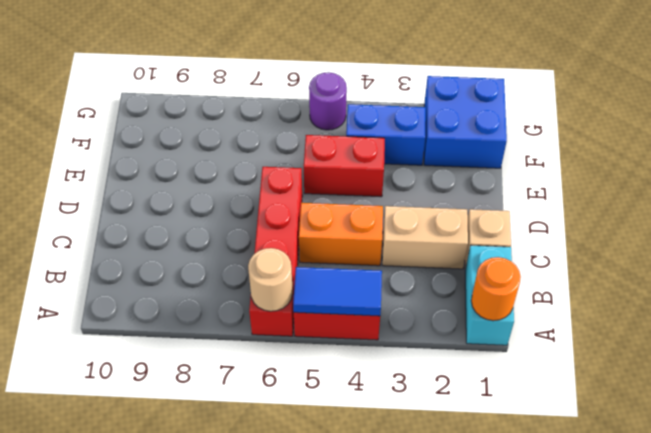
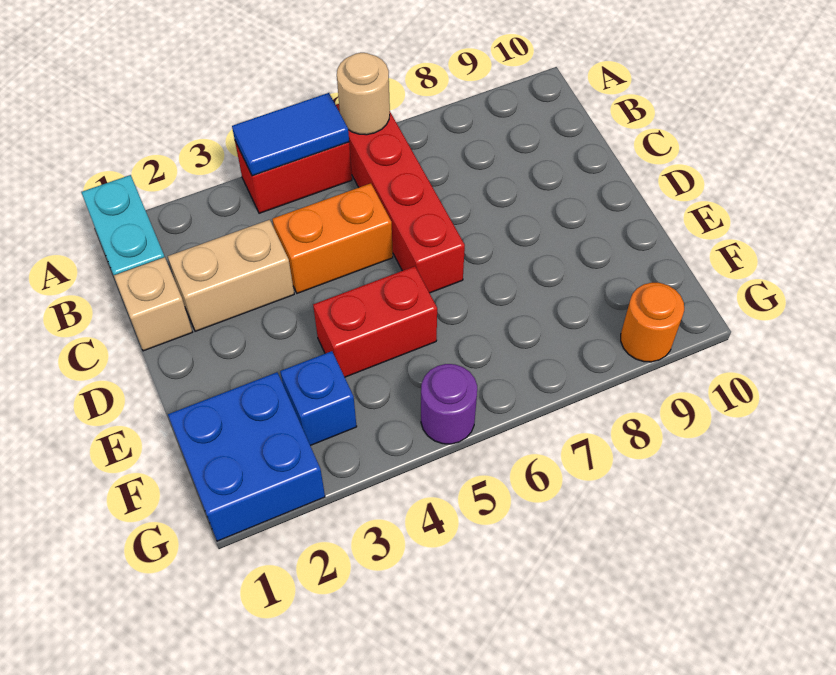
orange 1x1 round brick [471,257,521,321] -> orange 1x1 round brick moved to [621,283,684,362]
blue 1x2 brick [346,104,426,165] -> blue 1x1 brick [280,351,357,446]

